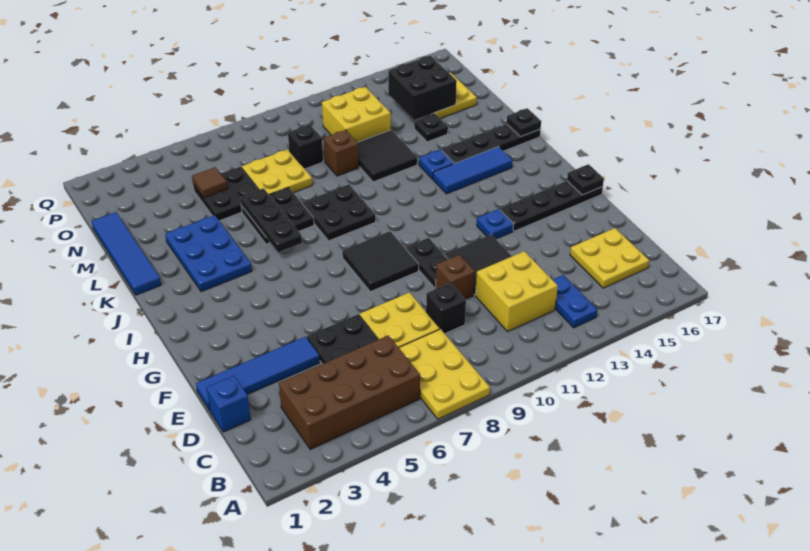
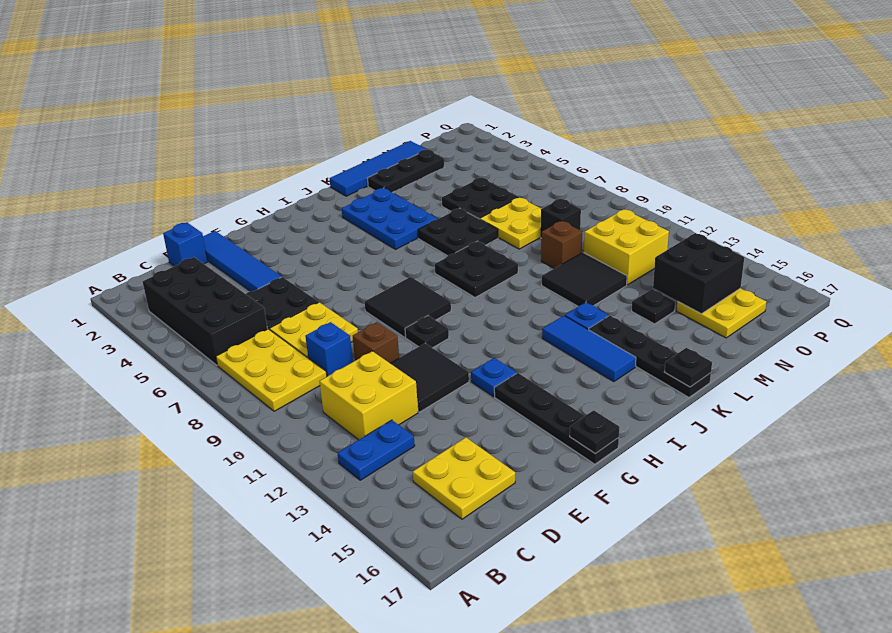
yellow 2x3 plate [399,329,490,419] -> yellow 2x3 plate turned to [216,329,327,411]
brown 2x4 brick [279,335,420,449] -> black 2x4 brick [143,257,267,365]
black 1x1 brick [426,283,466,334] -> blue 1x1 brick [305,322,353,376]
black 1x2 plate [406,238,448,288] -> black 1x1 plate [405,316,449,348]
blue 2x3 plate [165,215,252,292] -> blue 2x3 plate turned to [342,188,437,249]
black 1x3 plate [240,188,302,252] -> black 1x3 plate moved to [367,149,444,192]
brown 1x1 tile [192,167,227,198] -> none

